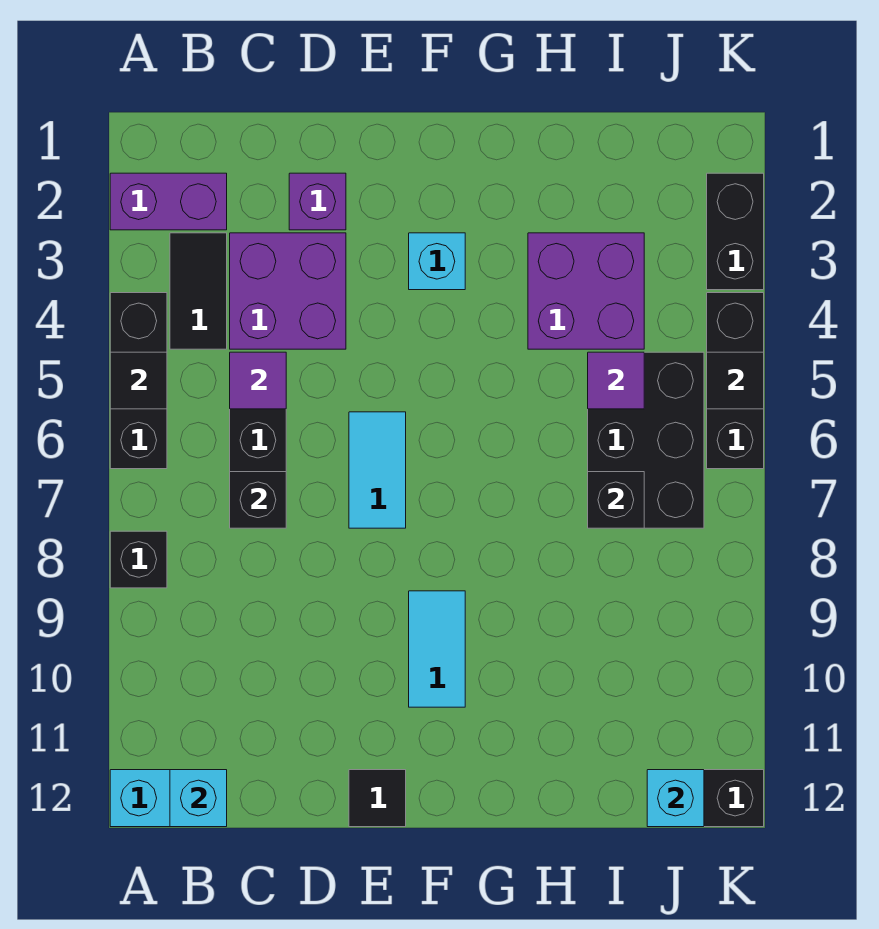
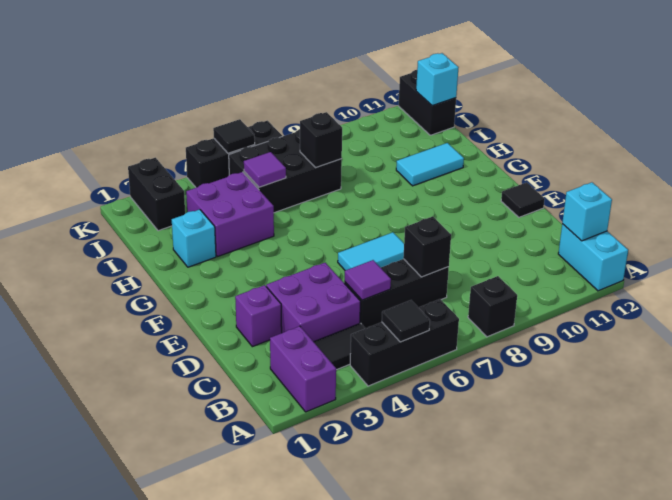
cyan 1x1 brick [409,233,465,290] -> cyan 1x1 brick moved to [172,209,216,267]
cyan 1x2 tile [409,591,465,707] -> cyan 1x2 tile moved to [396,143,464,186]
black 1x2 brick [707,173,764,290] -> black 1x2 brick turned to [128,158,185,231]

